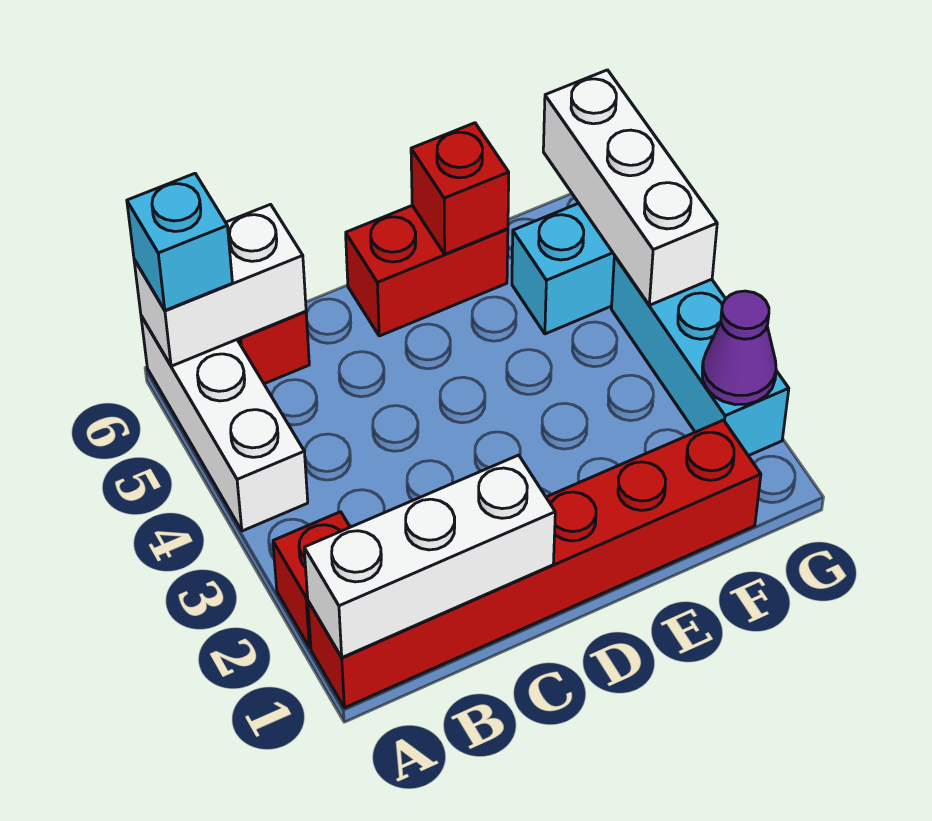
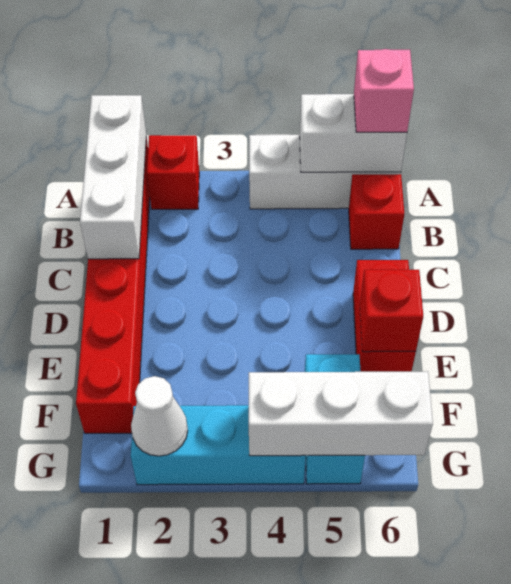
white 1x2 brick [134,204,306,366] -> white 1x2 brick turned to [300,94,407,172]
cyan 1x1 brick [127,174,232,310] -> pink 1x1 brick [354,49,414,132]
purple 1x1 cone [702,291,776,405] -> white 1x1 cone [131,376,188,456]

